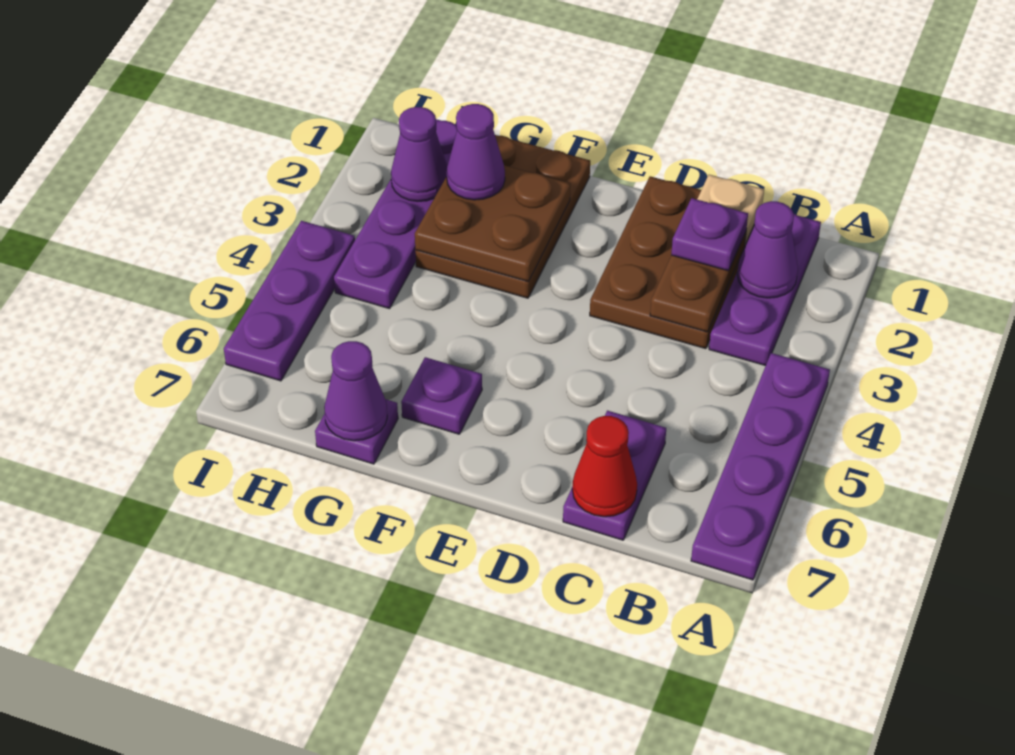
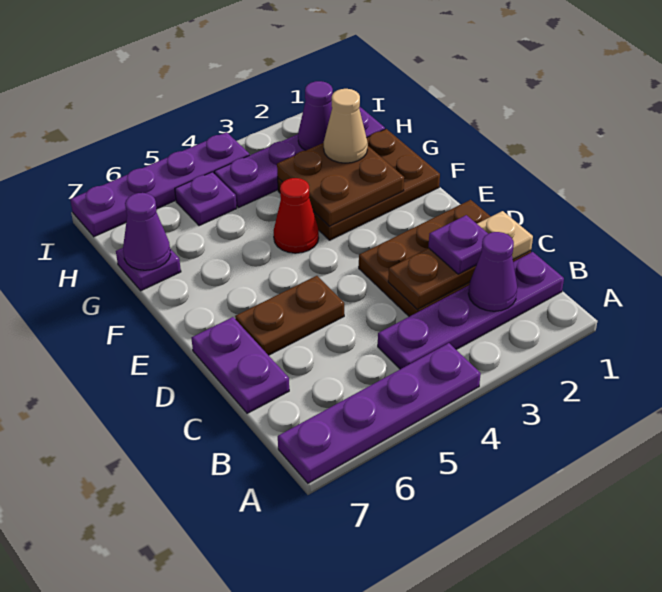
purple 1x3 plate [709,214,821,366] -> purple 1x4 plate [378,252,564,369]
purple 1x2 plate [563,411,666,540] -> purple 1x2 plate turned to [191,317,289,413]
red 1x1 cone [572,416,637,517] -> red 1x1 cone moved to [274,178,319,253]
none -> brown 1x2 plate [235,276,344,355]
purple 1x1 plate [401,357,482,434] -> purple 1x1 plate moved to [175,172,237,226]
purple 1x1 cone [447,104,505,200] -> tan 1x1 cone [324,89,368,163]
purple 1x3 plate [224,221,355,381] -> purple 1x4 plate [70,132,250,237]

